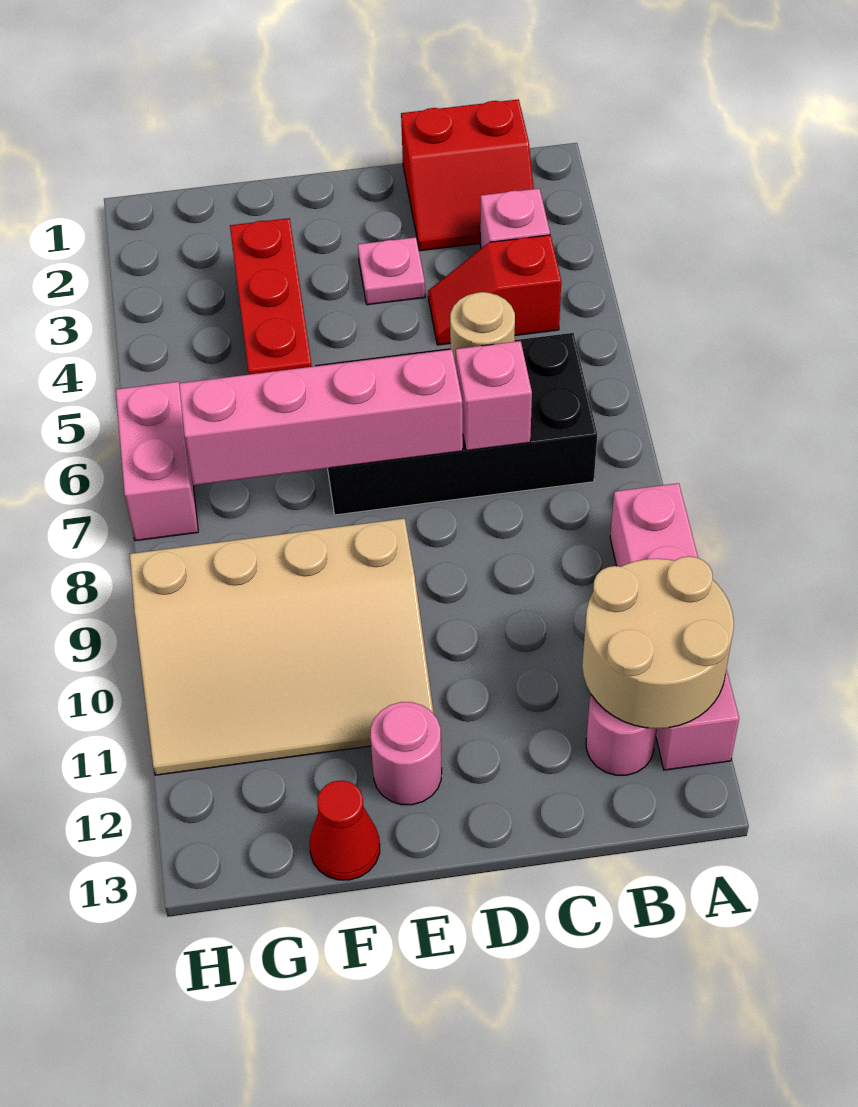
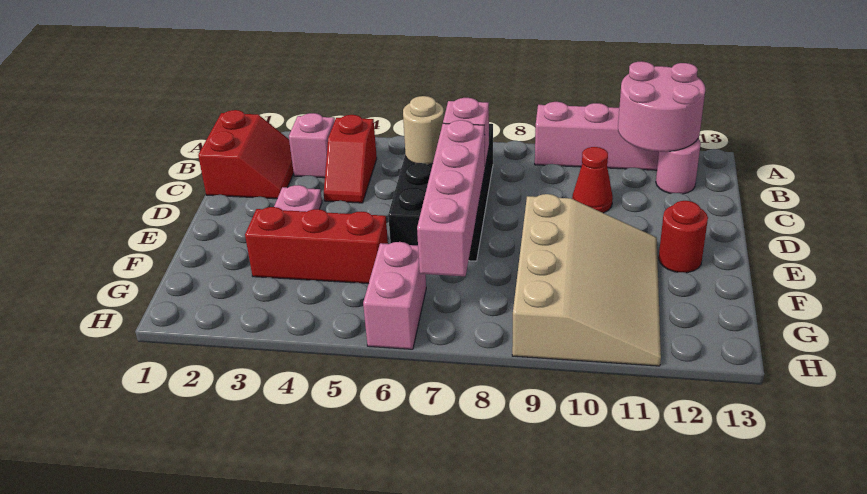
tan 2x2 round brick [582,556,734,728] -> pink 2x2 round brick [618,61,705,152]
pink 1x1 round brick [370,702,442,805] -> red 1x1 round brick [659,201,708,273]
red 1x1 cone [310,780,380,880] -> red 1x1 cone moved to [572,147,613,213]
pink 1x2 brick [116,382,198,541] -> pink 1x2 brick turned to [363,242,426,349]

